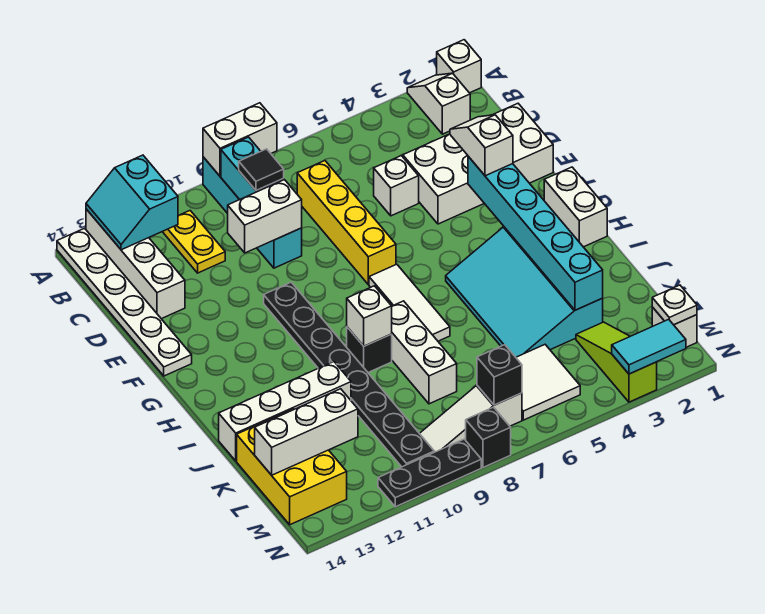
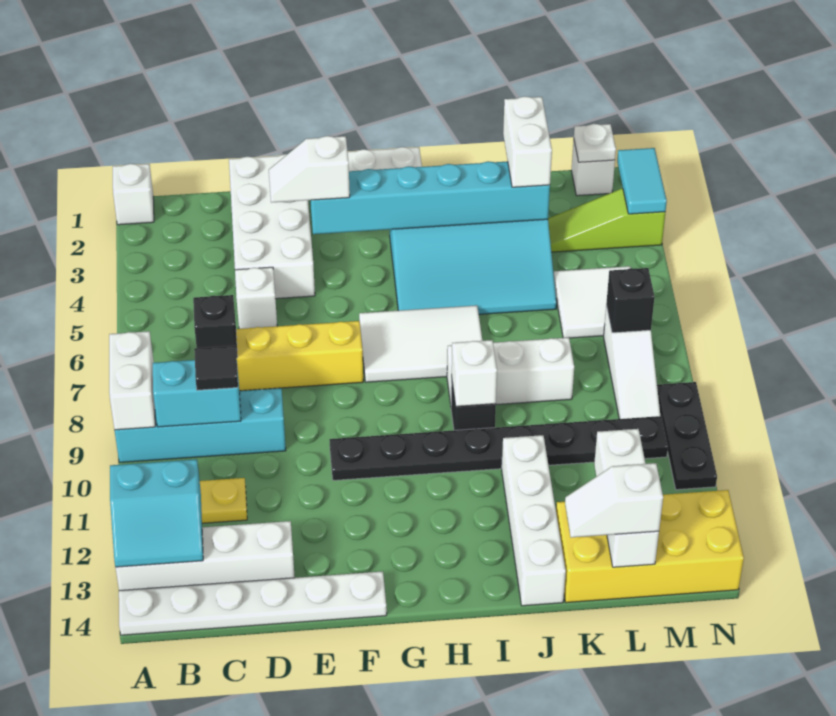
white 1x2 slope [407,73,470,134] -> white 1x2 slope moved to [565,463,663,538]
white 1x2 brick [228,180,302,253] -> white 1x2 brick moved to [503,96,552,187]
white 1x3 tile [369,264,450,341] -> white 2x3 tile [359,305,483,382]
yellow 2x3 brick [237,409,347,525] -> yellow 2x4 brick [556,490,744,603]
black 1x1 brick [466,407,511,467] -> black 1x1 brick moved to [193,295,238,358]

